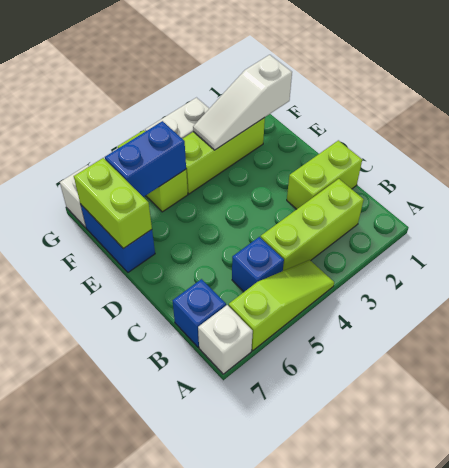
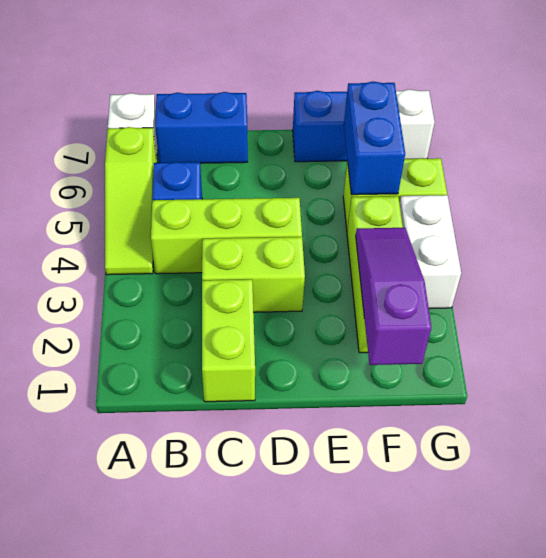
lime 1x3 brick [261,179,364,271] -> lime 1x3 brick turned to [151,198,302,274]
blue 1x1 brick [173,279,226,347] -> blue 1x2 brick [155,92,248,163]
lime 1x2 brick [74,158,152,249] -> lime 1x2 brick moved to [202,237,305,312]
white 1x3 slope [193,55,292,150] -> purple 1x3 slope [356,228,431,365]

